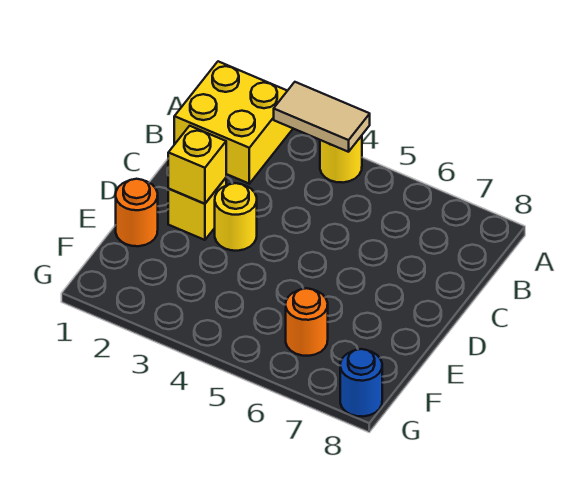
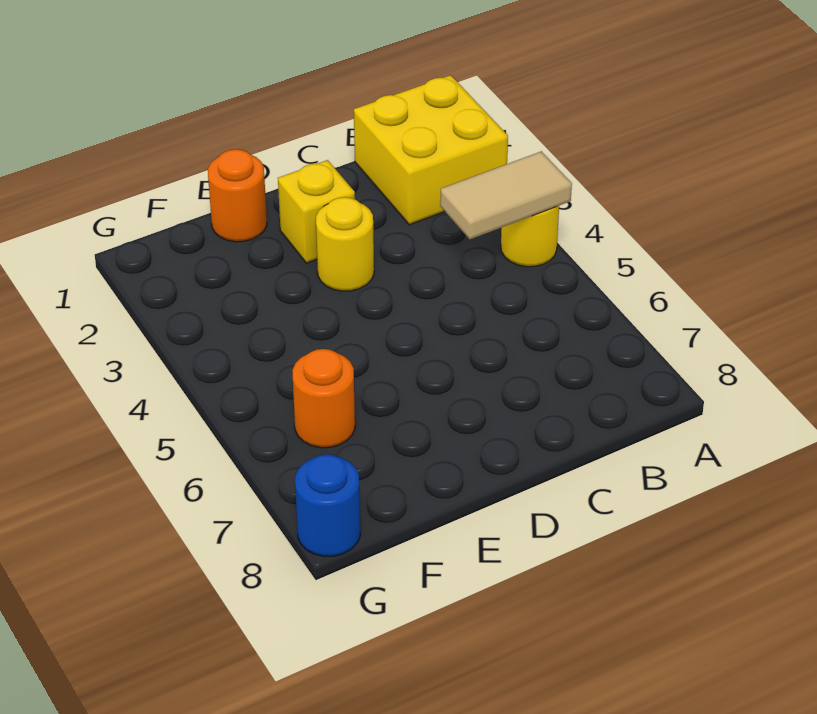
tan 1x2 tile [274,82,370,152] -> tan 1x2 tile turned to [440,151,572,239]
yellow 1x1 brick [168,126,226,204] -> none

